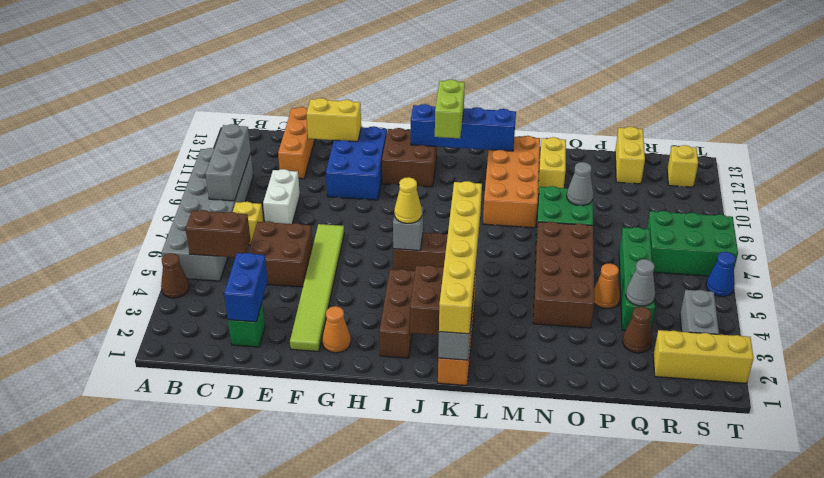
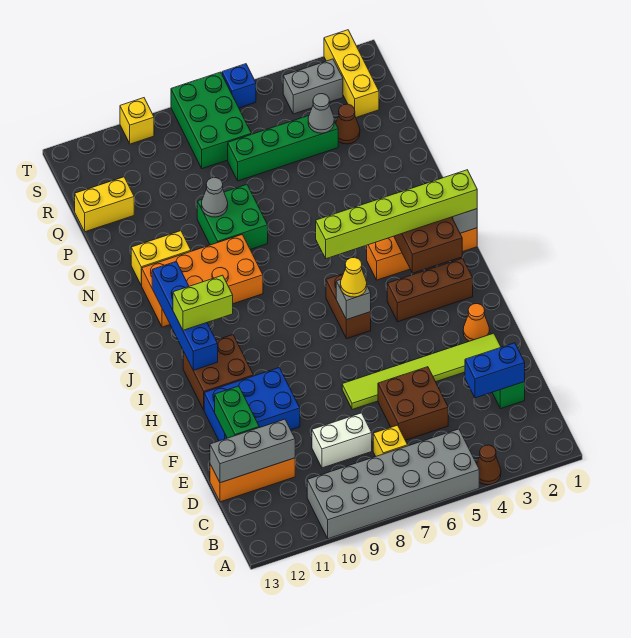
brown 1x2 brick [185,210,250,257] -> none
grey 1x3 brick [205,124,251,201] -> grey 1x3 brick moved to [210,419,295,483]
yellow 1x2 brick [306,98,361,142] -> green 1x2 brick [215,386,259,438]
yellow 1x6 brick [439,181,482,334] -> lime 1x6 brick [316,170,477,259]
brown 2x4 brick [533,222,594,328] -> none
orange 1x1 cone [594,263,620,308] -> none
yellow 1x1 brick [667,145,698,187] -> yellow 1x1 brick moved to [120,98,154,144]
blue 1x1 cone [706,252,735,296] -> blue 1x1 brick [222,64,256,108]

